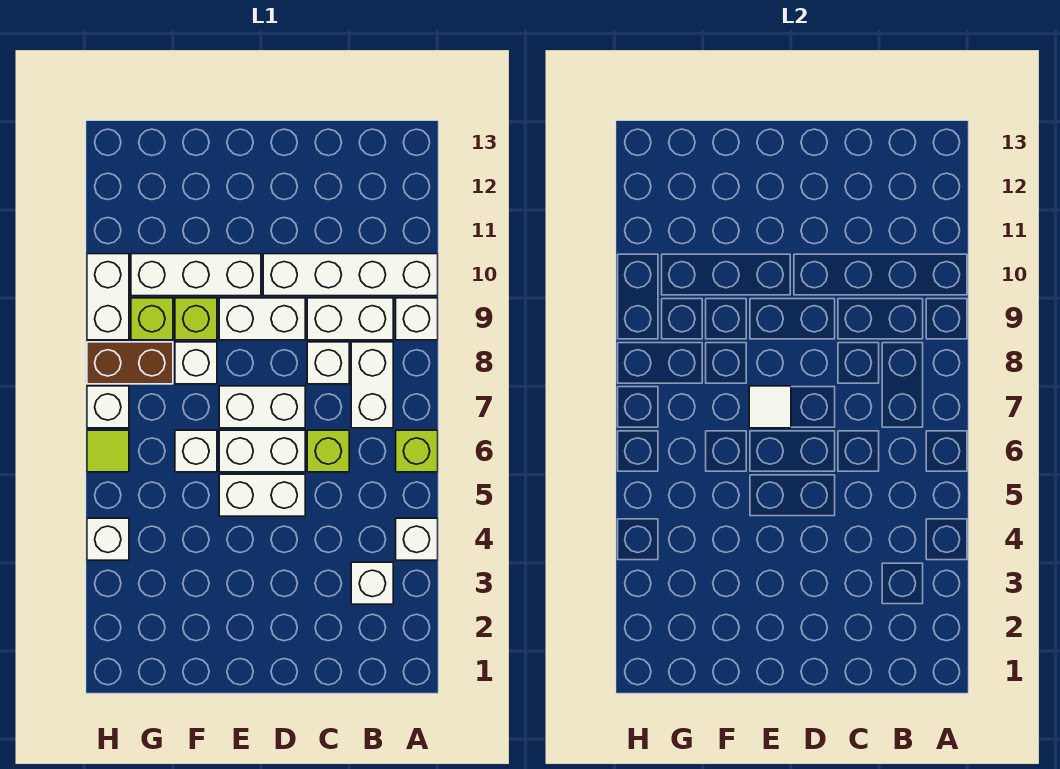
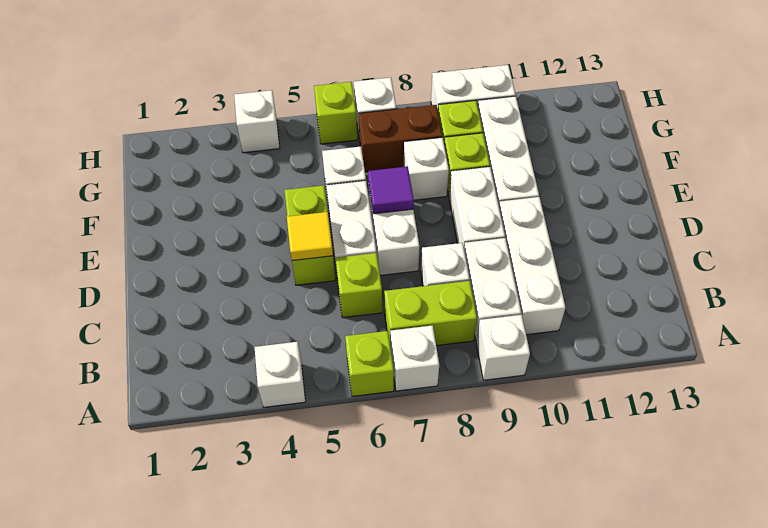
white 1x4 brick [263,254,438,296] -> white 1x3 brick [499,197,566,335]
white 1x1 brick [351,562,393,604] -> white 1x1 brick moved to [390,325,439,391]
white 1x2 brick [351,342,393,428] -> lime 1x2 brick [384,281,477,346]
white 1x2 brick [219,474,305,516] -> lime 1x2 brick [285,185,335,285]
none -> yellow 1x1 tile [287,212,333,261]
white 1x1 tile [749,386,791,428] -> purple 1x1 tile [368,167,414,214]
brown 1x2 brick [87,342,173,384] -> brown 1x2 brick turned to [358,105,442,172]
lime 1x1 tile [87,430,129,472] -> lime 1x1 brick [314,82,357,144]

